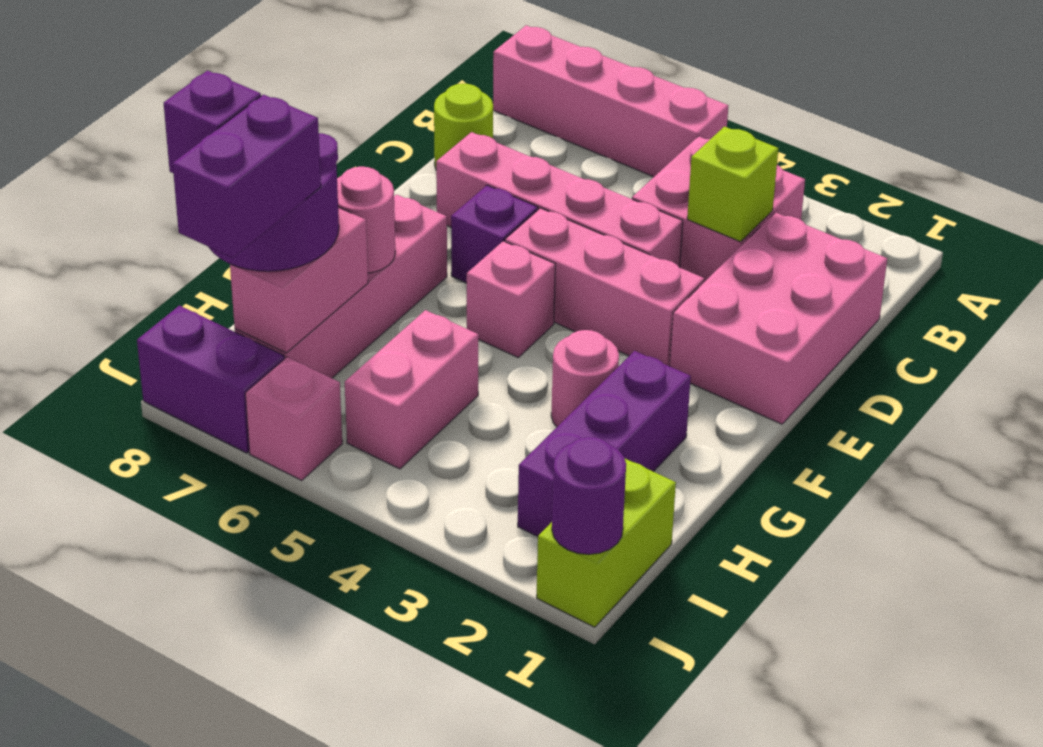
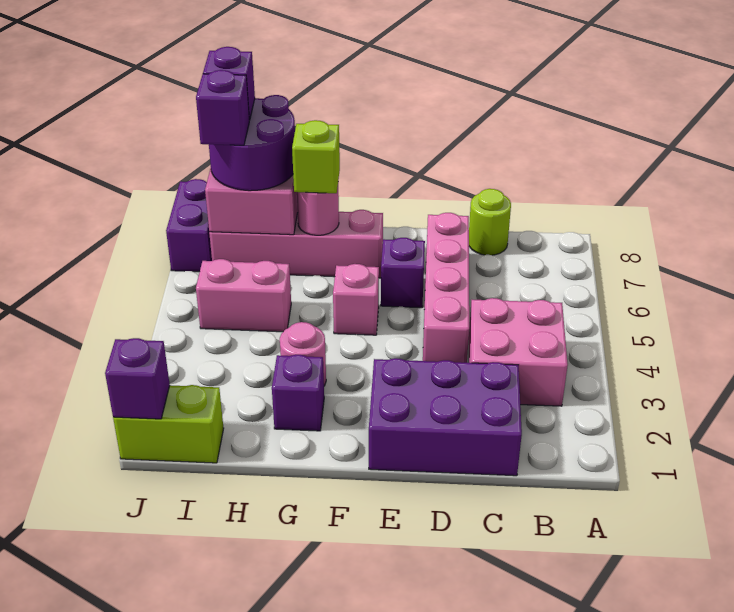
pink 1x4 brick [493,25,728,177] -> none
pink 2x3 brick [670,212,887,424] -> purple 2x3 brick [369,358,522,476]
lime 1x1 brick [687,127,778,242] -> lime 1x1 brick moved to [292,120,340,193]
pink 1x3 brick [505,208,704,366] -> none
purple 1x3 brick [518,351,691,536] -> purple 1x1 brick [272,355,324,431]
purple 1x2 brick [173,95,321,258] -> purple 1x1 brick [196,70,249,145]
purple 1x1 round brick [552,437,626,554] -> purple 1x1 brick [105,338,170,419]
pink 1x1 brick [245,357,342,480] -> none

